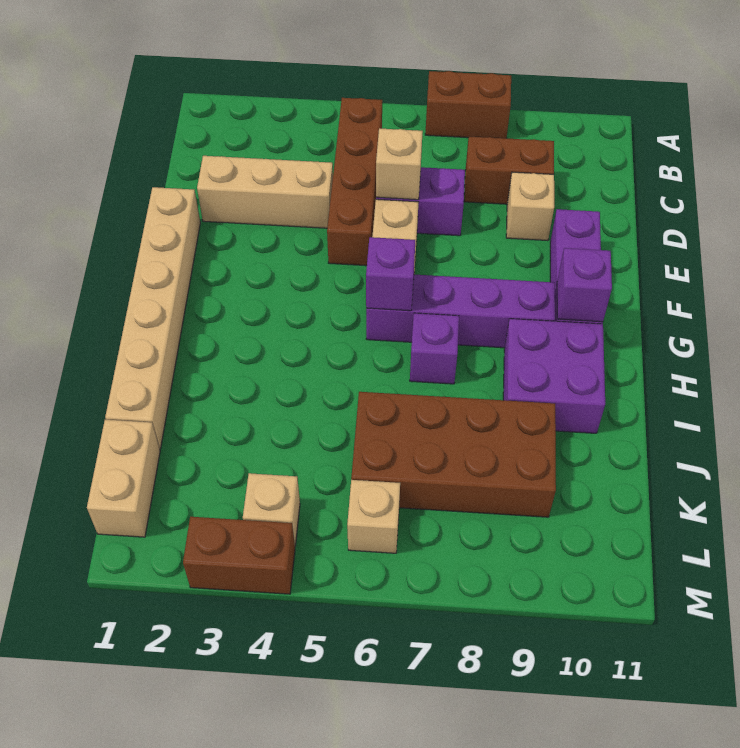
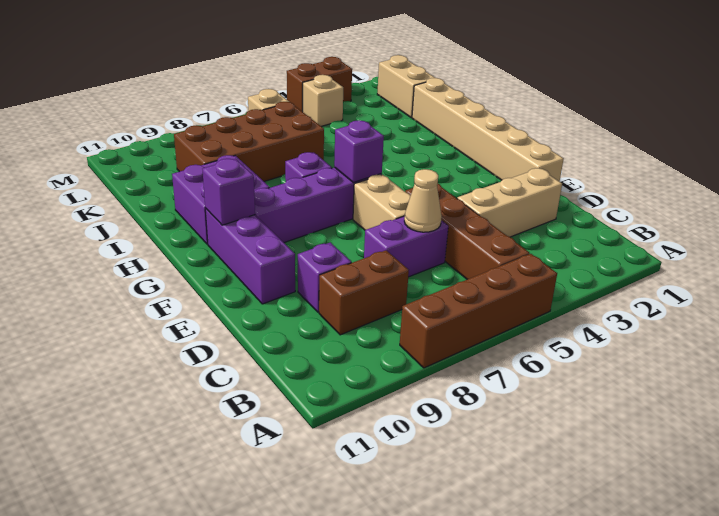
brown 1x2 brick [425,71,511,138] -> brown 1x4 brick [400,254,557,368]
tan 1x1 brick [376,128,423,200] -> tan 1x1 cone [404,169,442,232]
tan 1x1 brick [506,172,554,241] -> purple 1x1 brick [298,242,351,312]

